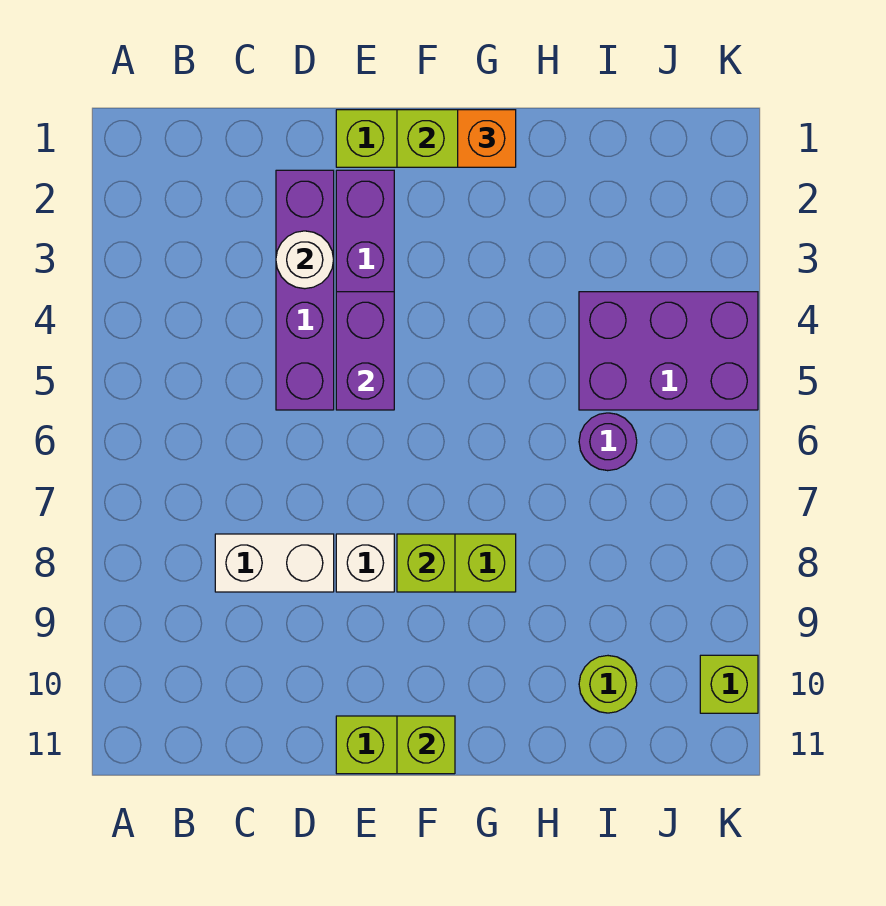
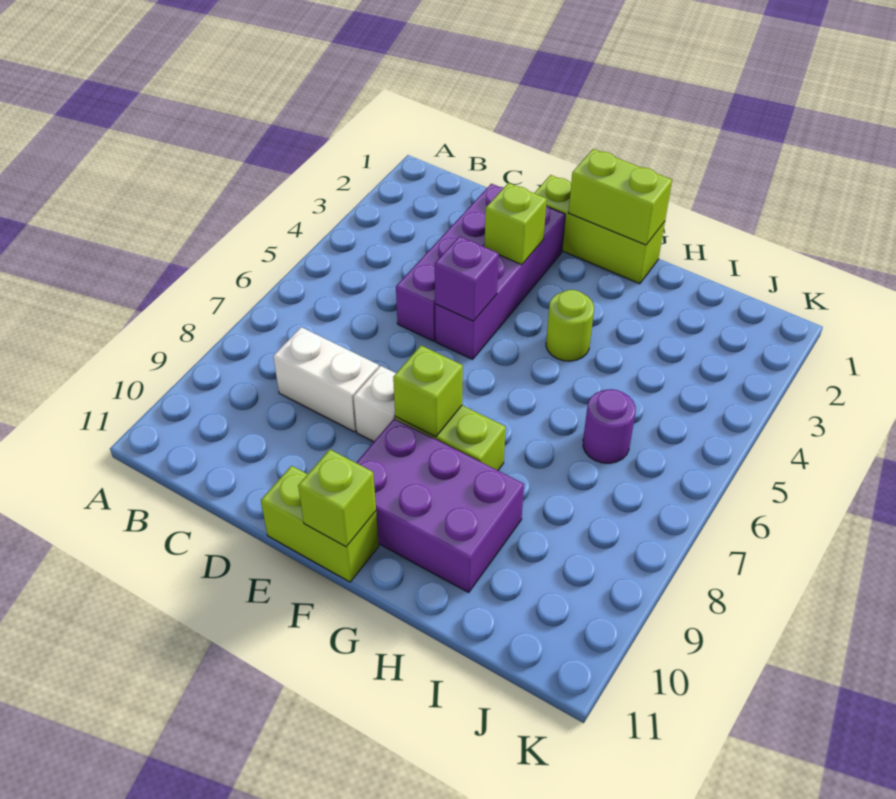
white 1x1 round brick [276,231,334,289] -> none
purple 1x2 brick [336,292,394,410] -> purple 1x1 brick [435,236,499,321]
orange 1x1 brick [458,110,516,167] -> none
purple 2x3 brick [579,292,758,410] -> purple 2x3 brick moved to [356,419,524,592]
lime 1x1 round brick [579,656,637,713] -> lime 1x1 round brick moved to [546,290,594,361]
lime 1x1 brick [700,655,758,713] -> lime 1x1 brick moved to [484,183,547,265]

